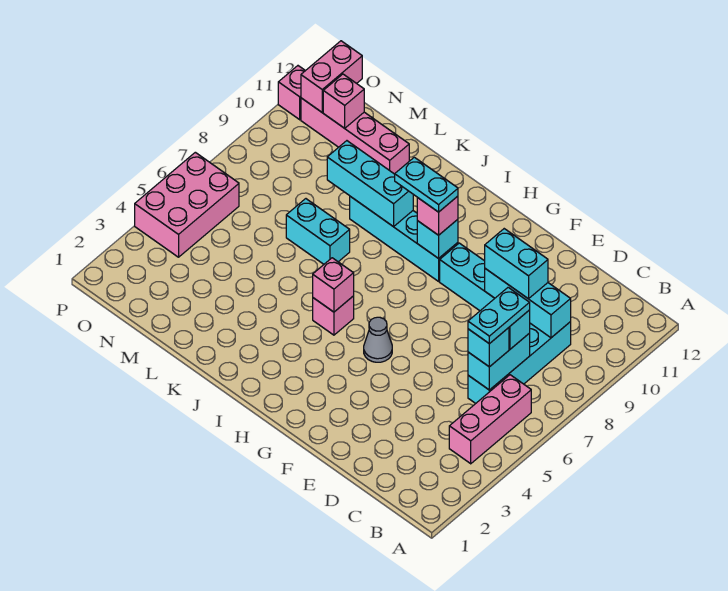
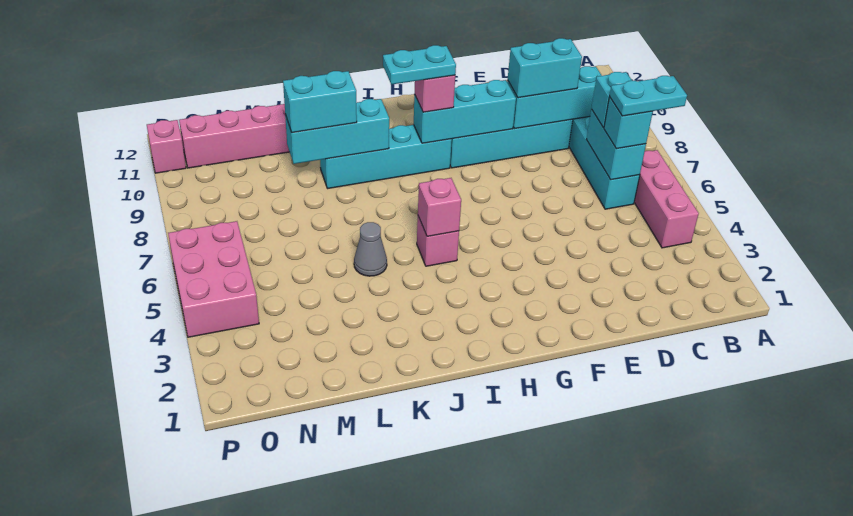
cyan 1x2 plate [468,287,530,344] -> cyan 1x2 plate turned to [610,76,687,116]
grey 1x1 cone [364,317,392,362] -> grey 1x1 cone moved to [354,222,387,276]
cyan 1x1 brick [417,219,458,258] -> cyan 1x3 brick [414,80,516,143]
cyan 1x2 brick [286,199,350,264] -> cyan 1x2 brick moved to [283,71,357,133]
pink 1x1 brick [323,74,364,128] -> none
pink 1x2 brick [301,41,362,112] -> none

